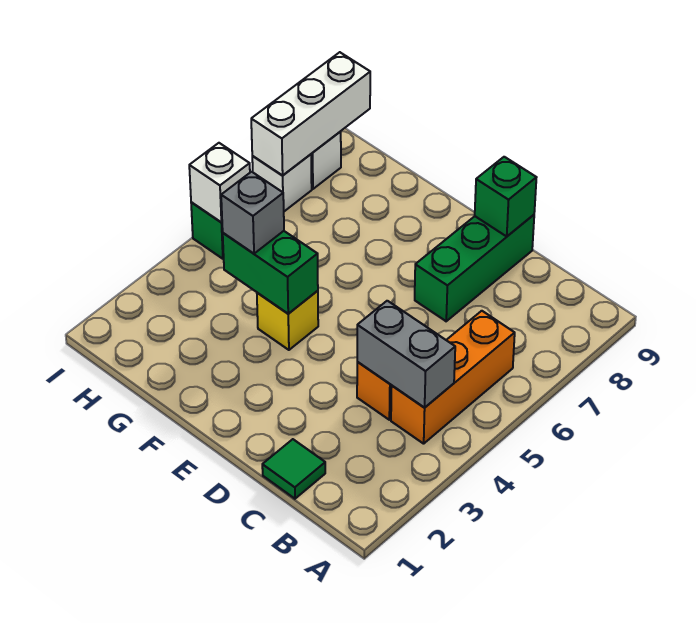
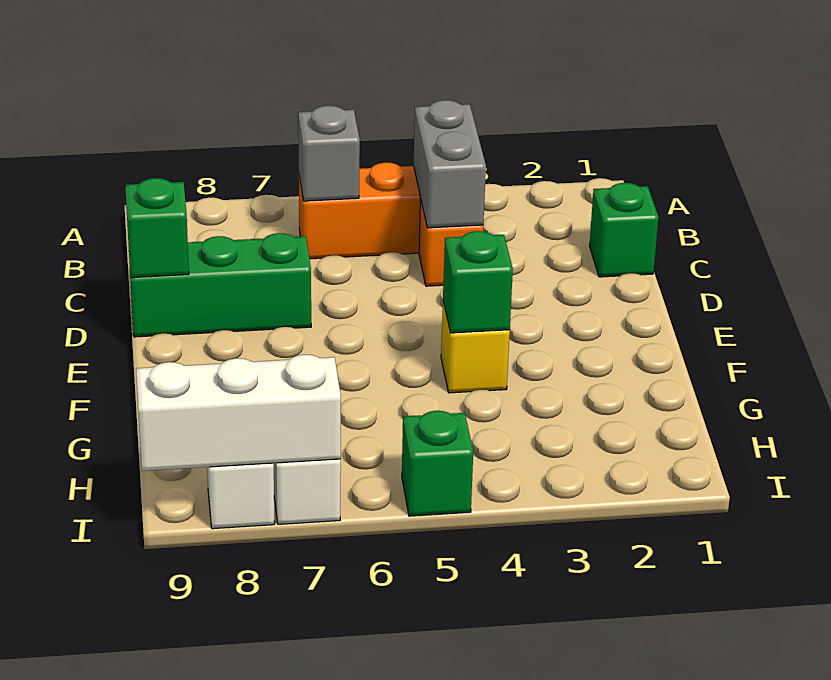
green 1x1 tile [262,439,325,499] -> green 1x1 brick [589,183,658,277]
green 1x2 brick [223,231,318,314] -> green 1x1 brick [443,231,513,333]
grey 1x1 brick [221,172,284,254] -> grey 1x1 brick moved to [298,106,360,201]
white 1x1 brick [189,143,250,222] -> none

